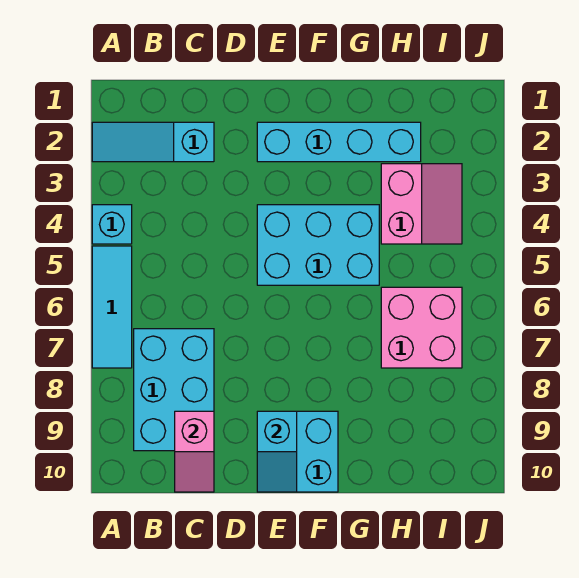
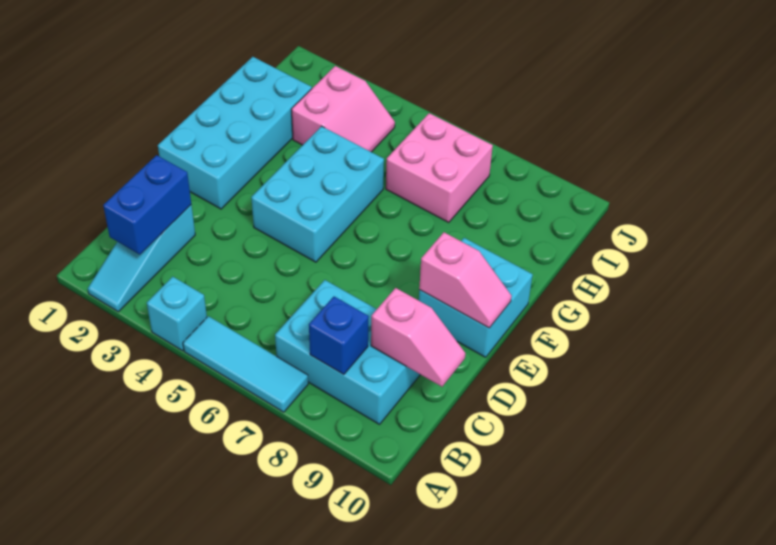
none -> blue 1x2 brick [103,155,191,254]
none -> blue 1x1 brick [309,297,369,375]
cyan 1x4 brick [257,122,421,162] -> cyan 2x4 brick [158,57,312,209]
cyan 1x2 slope [257,411,297,492] -> pink 1x2 slope [419,232,512,328]
pink 2x2 slope [381,164,462,244] -> pink 2x2 slope turned to [292,66,395,152]

